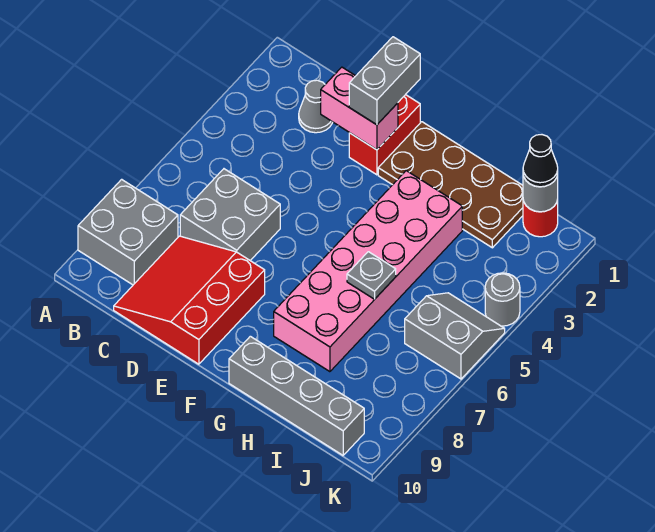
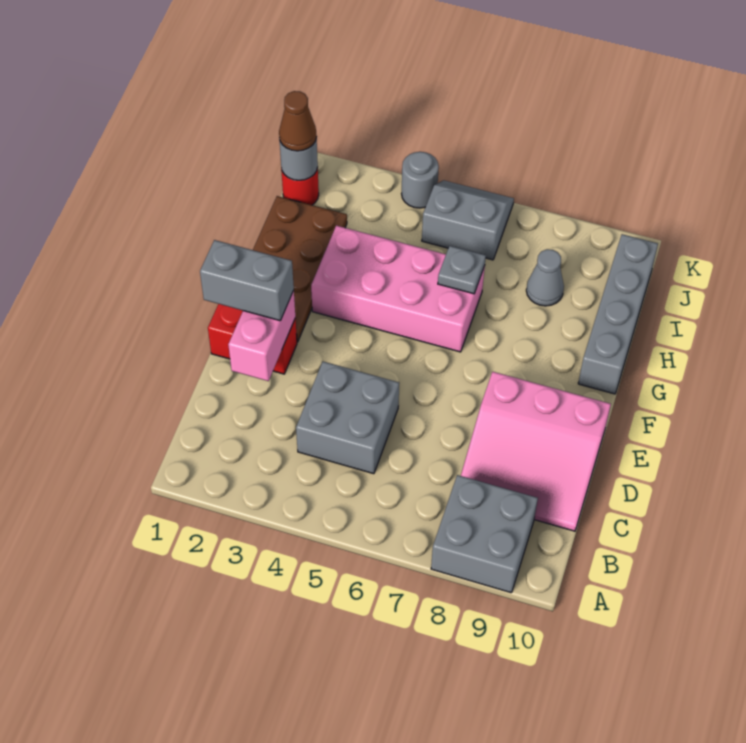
grey 1x1 cone [299,80,333,133] -> grey 1x1 cone moved to [526,249,564,306]
grey 2x2 brick [180,169,280,261] -> grey 2x2 brick moved to [296,362,399,474]
red 3x3 slope [114,236,265,364] -> pink 3x3 slope [461,372,611,531]
pink 2x6 brick [274,171,462,372] -> pink 2x4 brick [311,226,485,352]
black 1x1 cone [523,135,558,187] -> brown 1x1 cone [279,91,317,151]
grey 2x2 slope [405,293,505,379] -> grey 2x2 slope turned to [422,180,514,260]

